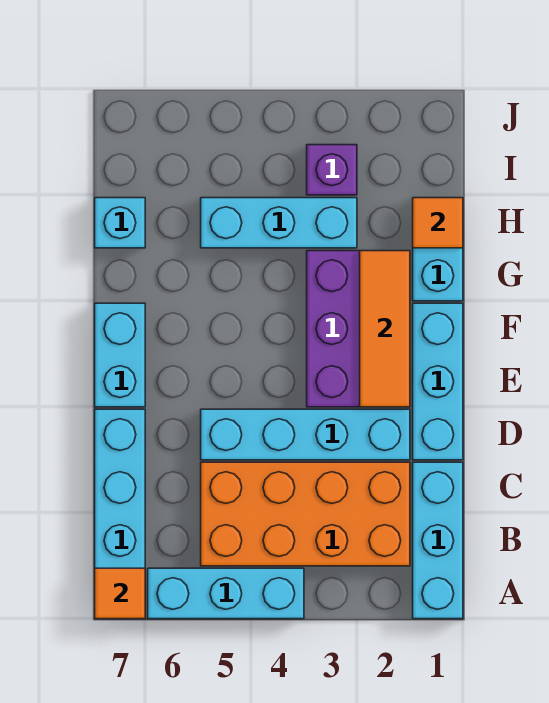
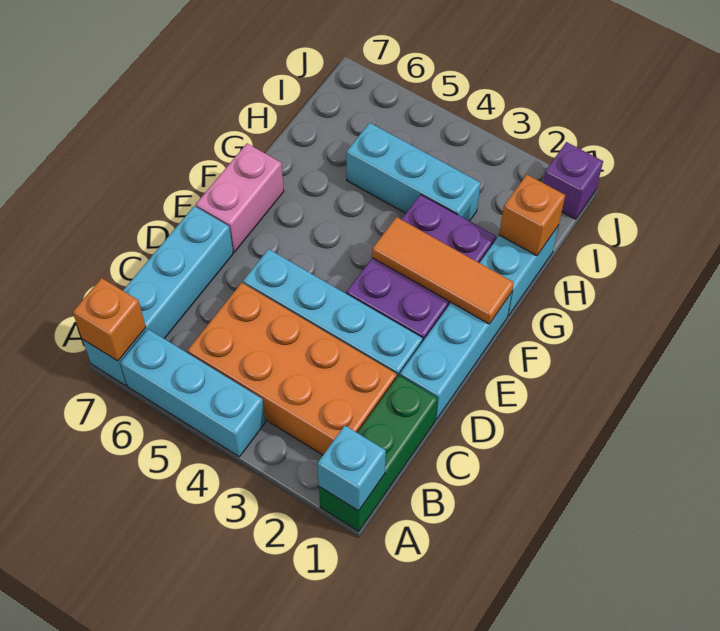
cyan 1x3 brick [413,462,463,619] -> green 1x3 brick [319,375,438,531]
orange 1x1 tile [95,568,145,619] -> orange 1x1 brick [73,278,146,361]
orange 1x3 tile [360,251,410,407] -> orange 1x3 tile turned to [372,217,514,324]
cyan 1x2 brick [95,303,145,407] -> pink 1x2 brick [196,144,284,252]
orange 1x1 tile [413,198,463,248] -> orange 1x1 brick [499,175,565,256]
cyan 1x1 brick [95,198,145,248] -> cyan 1x1 brick moved to [317,426,386,511]
purple 1x1 brick [307,145,357,195] -> purple 1x1 brick moved to [543,142,603,219]

